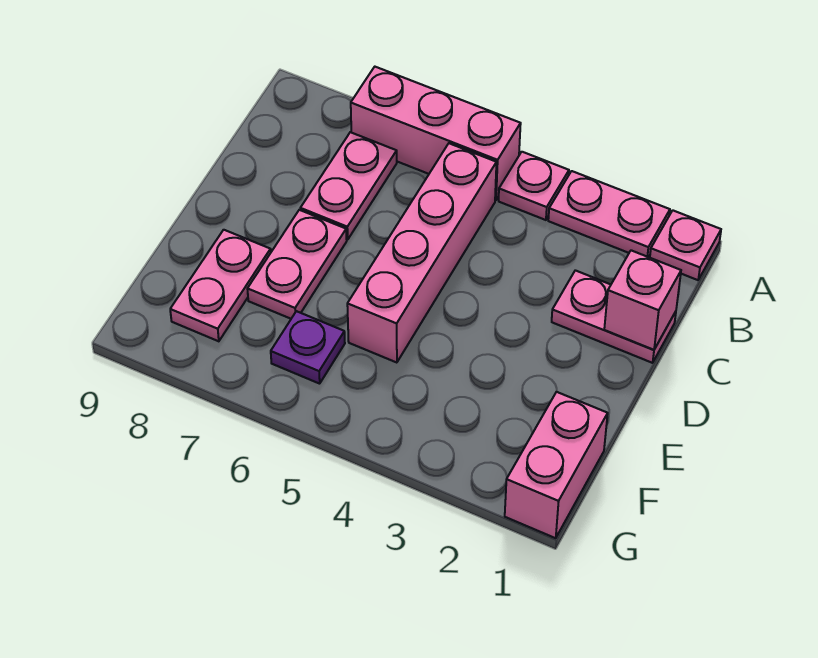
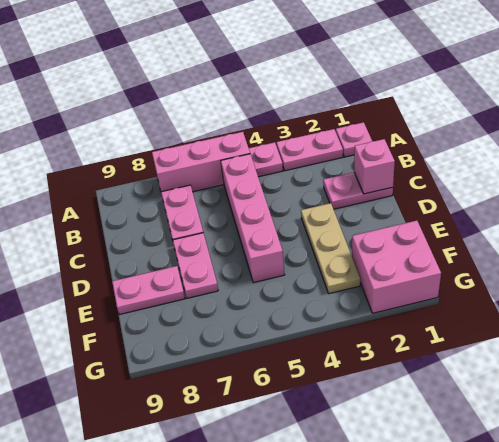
none -> tan 1x3 plate [301,203,360,294]
pink 1x2 plate [170,230,271,341] -> pink 1x2 plate turned to [112,266,185,314]
pink 1x2 brick [505,392,608,538] -> pink 2x2 brick [352,221,441,313]
purple 1x1 plate [271,311,345,384] -> none

